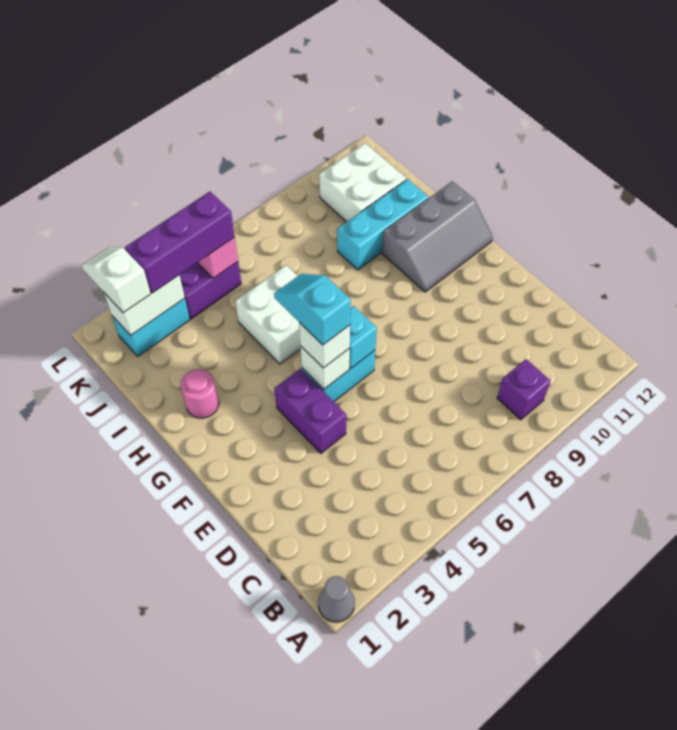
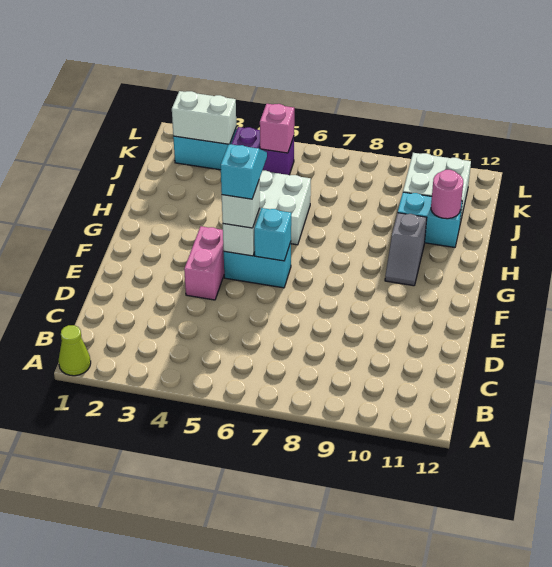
grey 1x1 cone [318,576,355,622] -> lime 1x1 cone [59,325,91,376]
purple 1x1 brick [497,359,551,420] -> none
purple 1x2 brick [274,369,346,453] -> pink 1x2 brick [184,226,224,300]
grey 2x3 slope [382,181,493,292] -> grey 1x2 slope [385,213,427,286]
pink 1x1 round brick [181,369,219,418] -> pink 1x1 round brick moved to [431,170,463,219]
cyan 1x3 brick [337,179,428,270] -> cyan 1x2 brick [398,192,462,247]
white 1x2 slope [82,247,151,313] -> none
purple 1x3 brick [125,192,235,293] -> none

